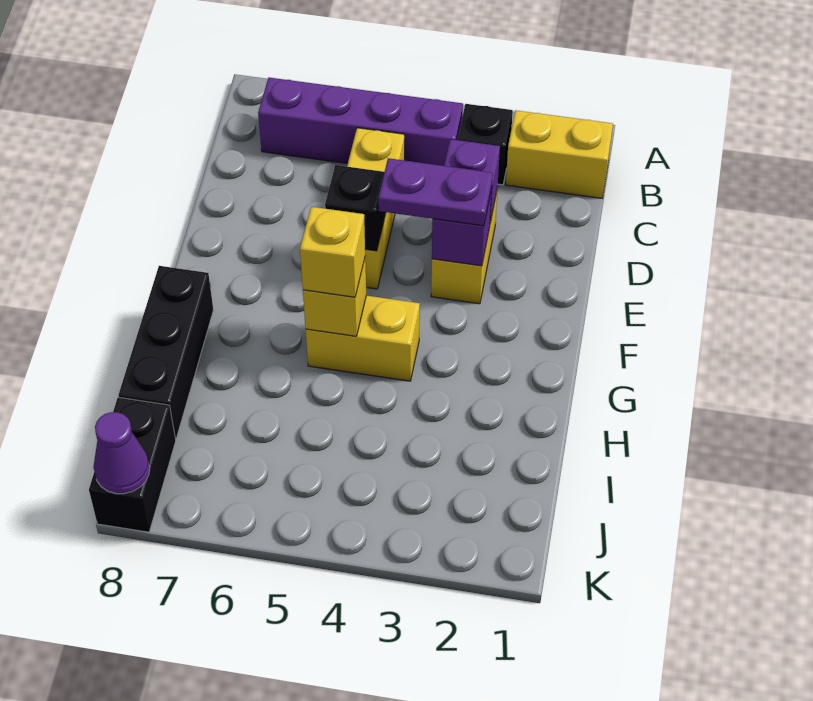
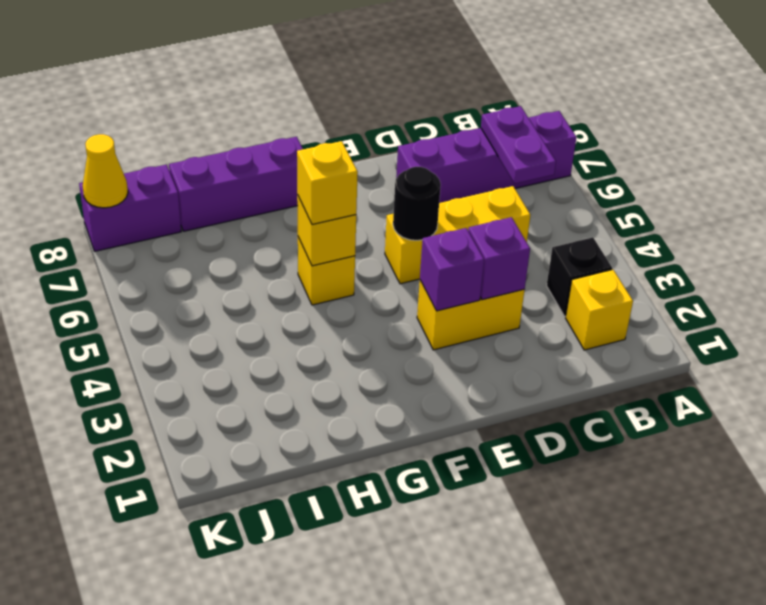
yellow 1x2 brick [506,110,613,198] -> yellow 1x1 brick [566,270,633,350]
purple 1x4 brick [258,78,463,166] -> purple 1x4 brick turned to [396,111,577,203]
purple 1x2 plate [378,158,493,226] -> purple 1x2 plate moved to [481,106,556,183]
black 1x1 brick [325,165,386,251] -> black 1x1 round brick [393,167,441,240]
yellow 1x2 brick [306,296,420,381] -> yellow 1x1 brick [298,237,355,305]
black 1x3 brick [118,266,213,438] -> purple 1x3 brick [169,137,303,231]
black 1x2 brick [89,397,176,532] -> purple 1x2 brick [79,165,181,251]
purple 1x1 cone [94,412,150,494] -> yellow 1x1 cone [83,134,128,208]

